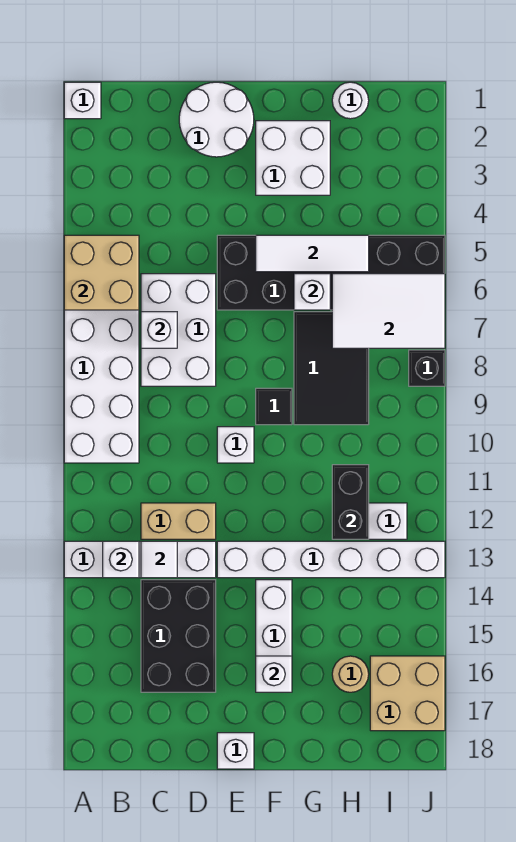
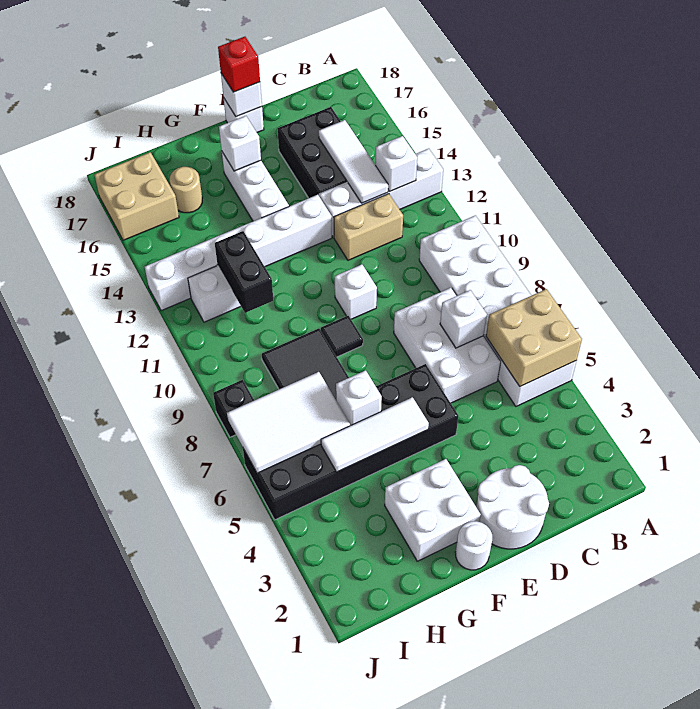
white 1x1 brick [64,82,101,119] -> white 1x1 brick moved to [221,74,262,117]
white 1x1 tile [141,541,177,578] -> white 1x3 tile [319,120,388,203]
none -> red 1x1 brick [218,37,260,92]
white 1x1 round brick [332,82,369,119] -> white 1x1 round brick moved to [455,521,492,570]

